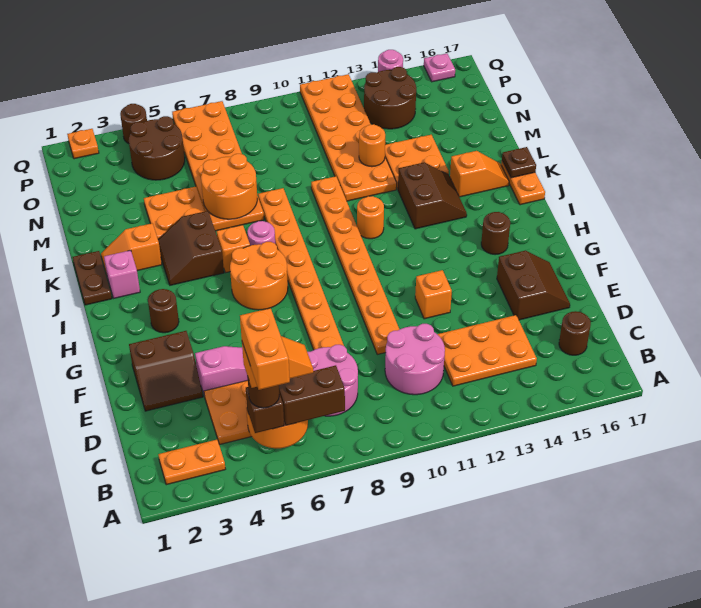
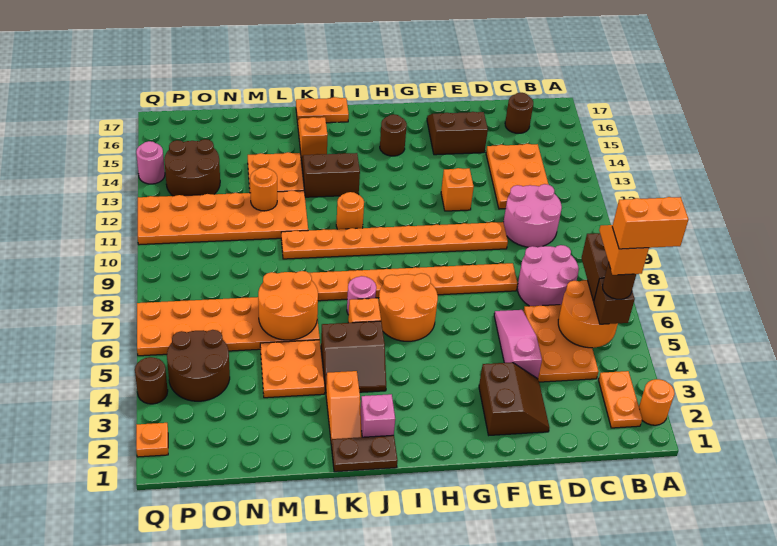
none -> orange 1x1 round brick [639,379,675,425]
brown 1x1 round brick [148,289,179,333] -> none
brown 1x1 plate [502,147,536,178] -> none
pink 1x1 plate [424,53,455,82] -> none

